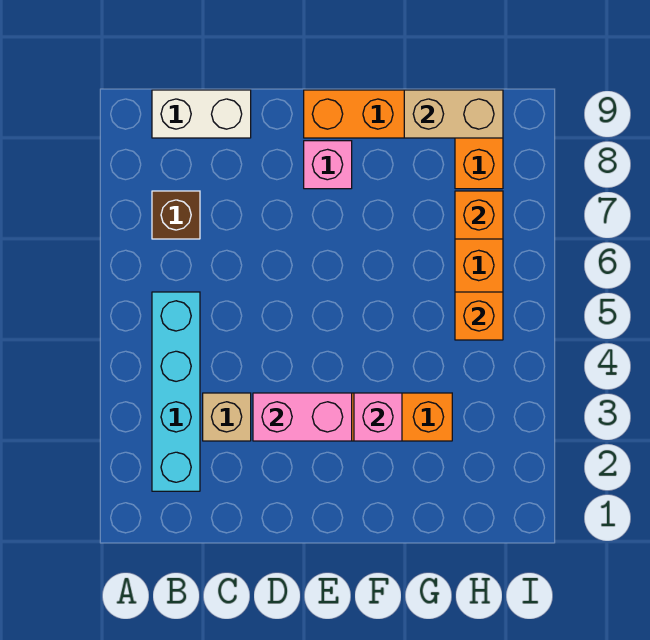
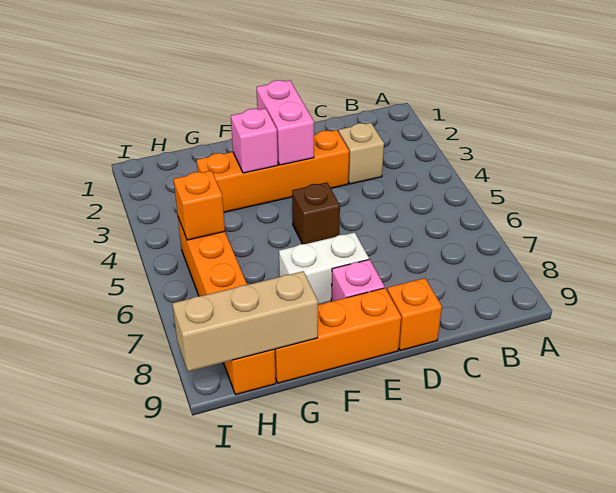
cyan 1x4 brick [152,292,200,491] -> none
brown 1x1 brick [152,191,200,239] -> brown 1x1 brick moved to [292,183,340,244]
white 1x2 brick [152,90,251,138] -> white 1x2 brick moved to [279,232,369,305]
pink 1x2 brick [253,393,352,441] -> pink 1x2 brick turned to [256,80,314,165]
tan 1x2 brick [404,90,503,138] -> tan 1x3 brick [172,271,318,372]
orange 1x1 brick [455,191,503,239] -> orange 1x1 brick moved to [387,278,442,351]

